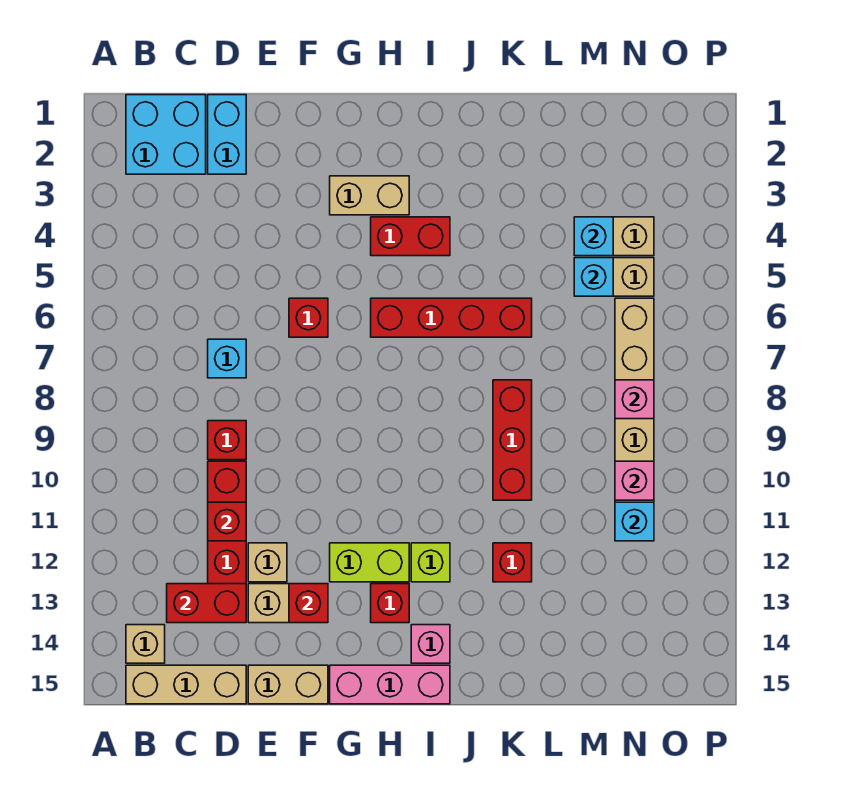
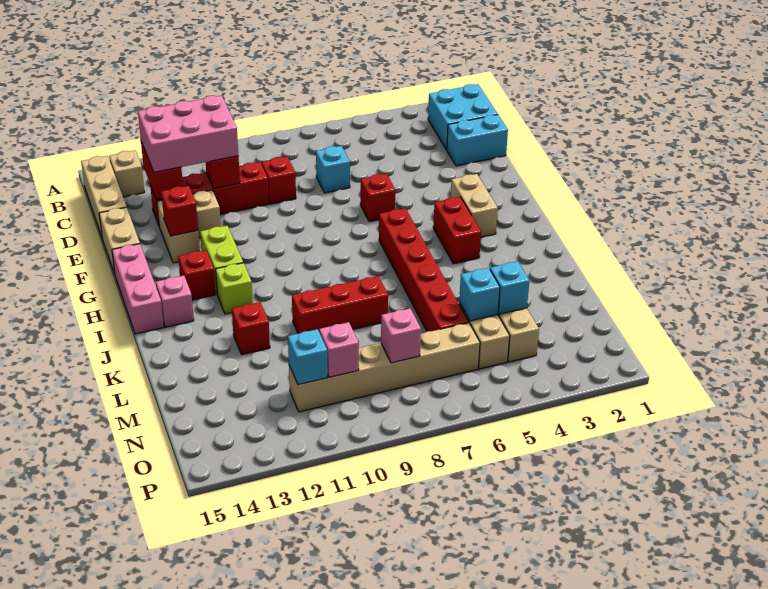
none -> pink 2x3 brick [138,95,238,172]
red 1x4 brick [371,298,532,337] -> red 1x6 brick [379,208,468,331]

